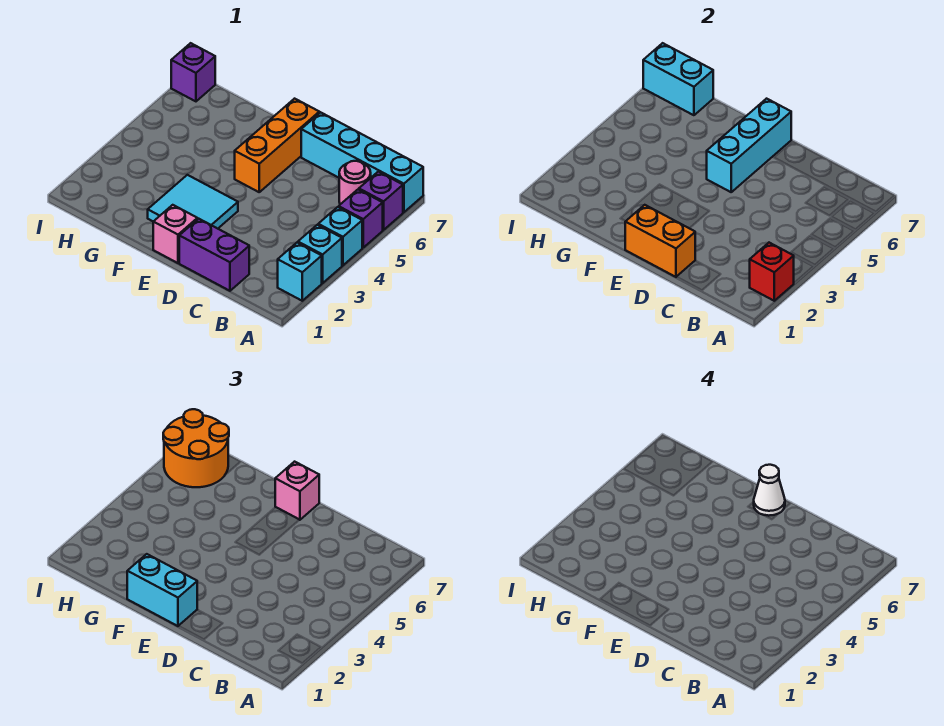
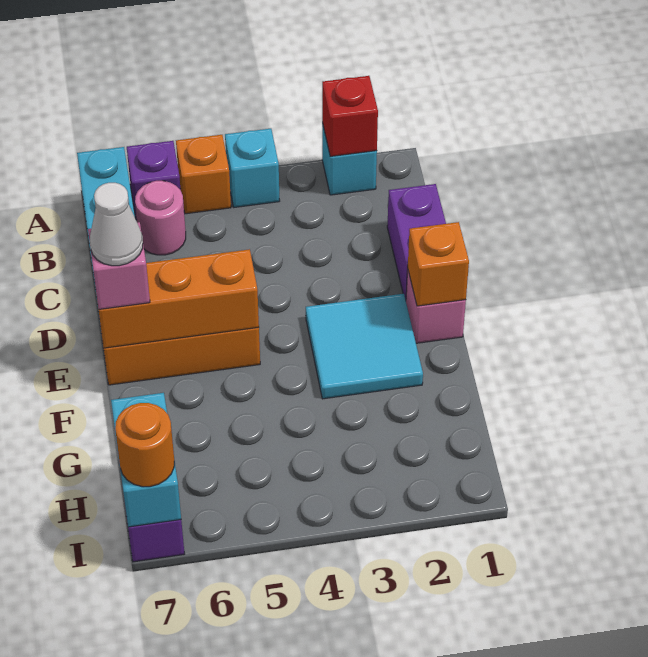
cyan 1x1 brick [298,225,342,283] -> none
purple 1x1 brick [339,189,383,247] -> orange 1x1 brick [176,135,231,214]
orange 1x2 brick [625,205,695,277] -> orange 1x1 brick [408,222,469,306]
cyan 1x2 brick [127,554,197,626] -> none
cyan 1x3 brick [707,99,791,192] -> orange 1x3 brick [97,249,259,348]
orange 2x2 round brick [163,409,229,487] -> orange 1x1 round brick [115,403,174,487]

